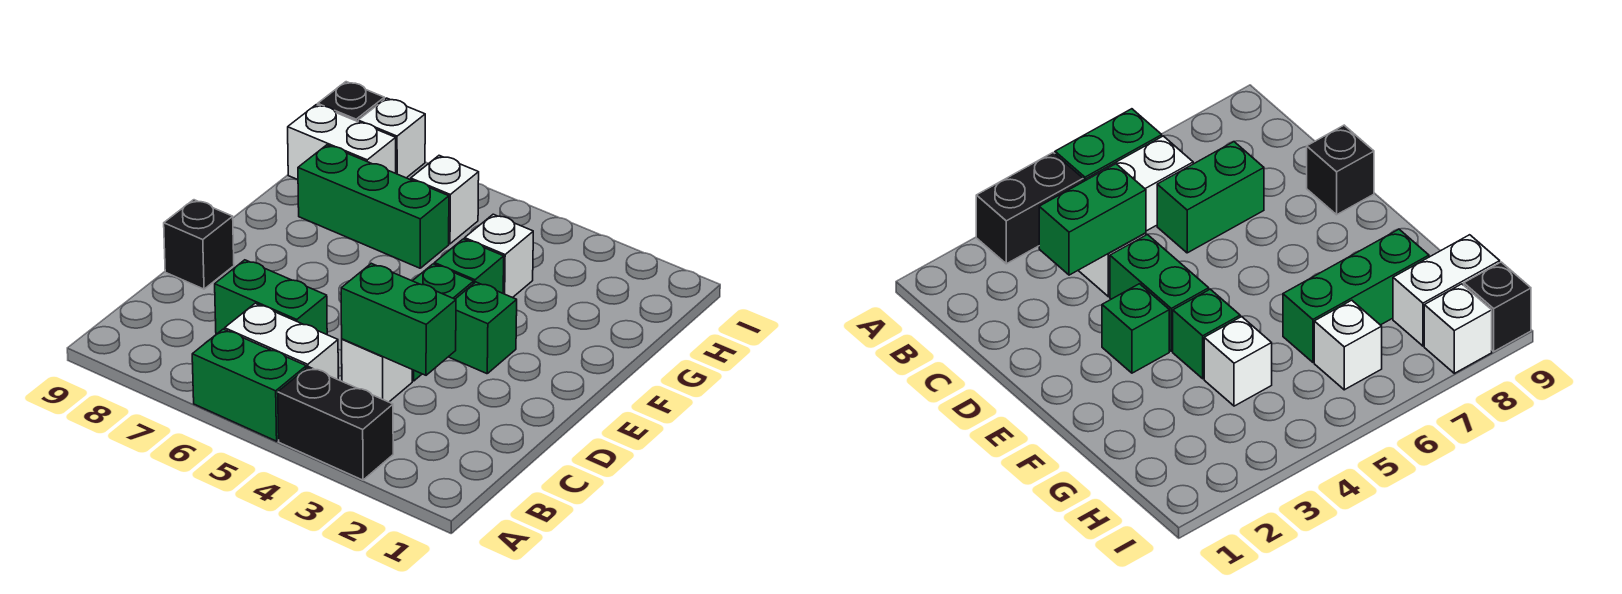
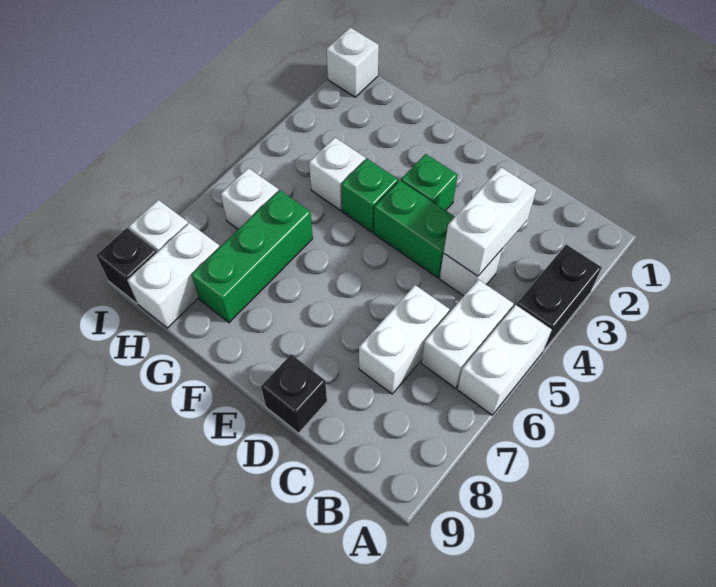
green 1x2 brick [192,329,306,441] -> white 1x2 brick [457,305,552,415]
green 1x2 brick [341,263,456,375] -> white 1x2 brick [444,167,537,276]
green 1x2 brick [215,260,327,335] -> white 1x2 brick [359,285,449,394]
none -> white 1x1 brick [327,27,379,97]

